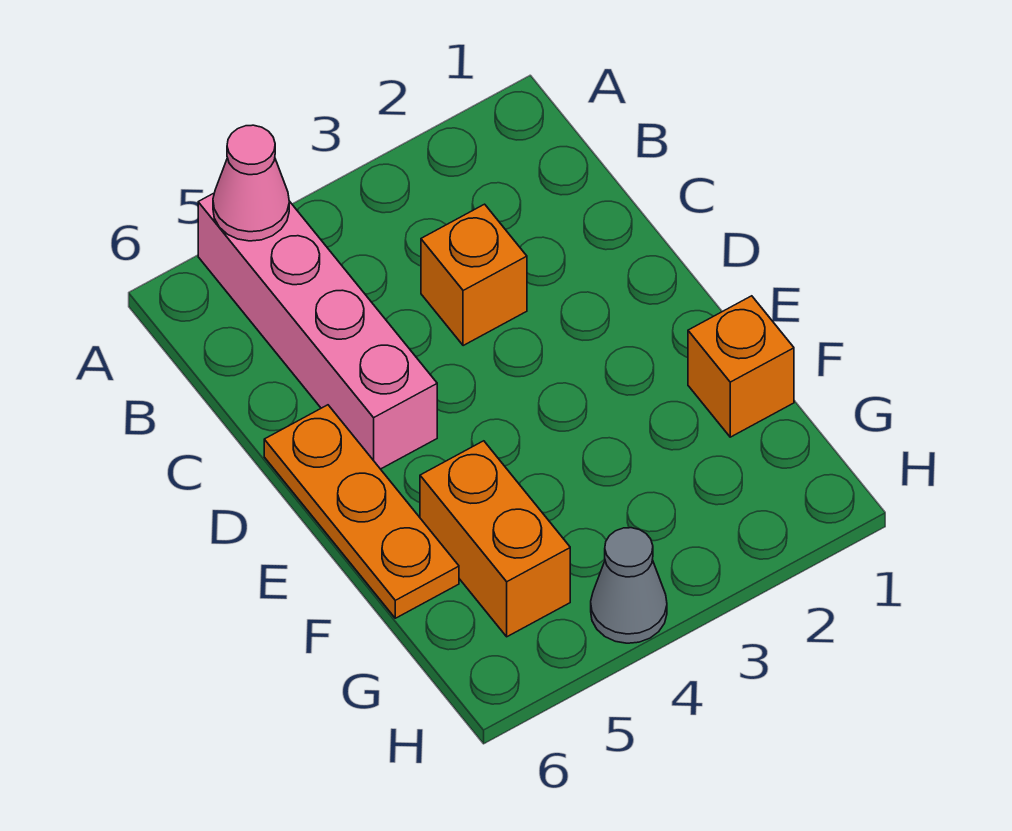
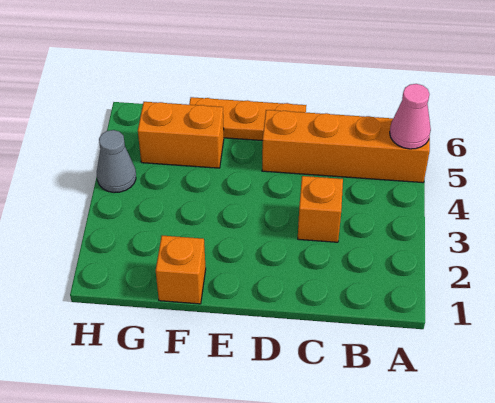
pink 1x4 brick [198,193,437,469] -> orange 1x4 brick [262,110,430,183]

